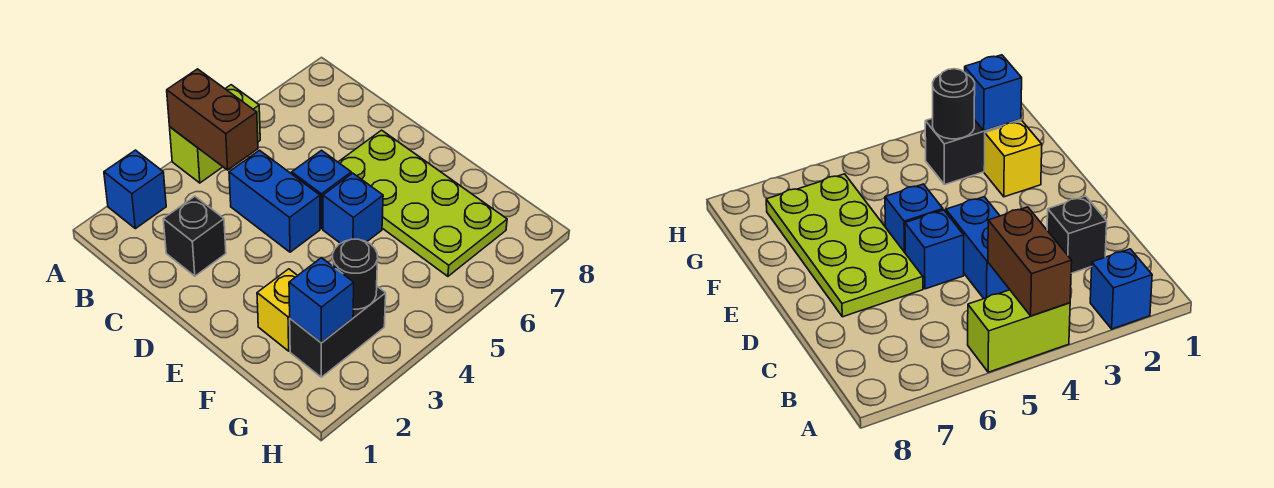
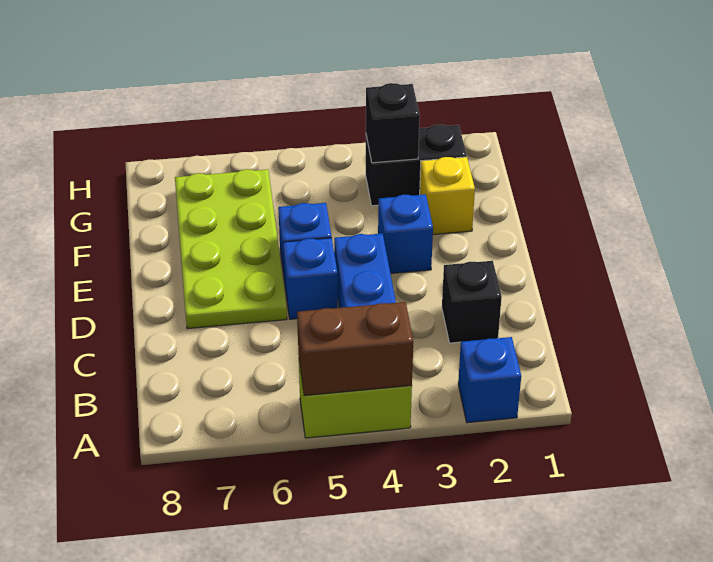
brown 1x2 brick [167,69,258,170] -> brown 1x2 brick turned to [297,302,413,396]
blue 1x1 brick [289,258,354,343] -> blue 1x1 brick moved to [378,194,433,274]
black 1x1 round brick [333,239,378,309] -> black 1x1 brick [366,83,420,163]

